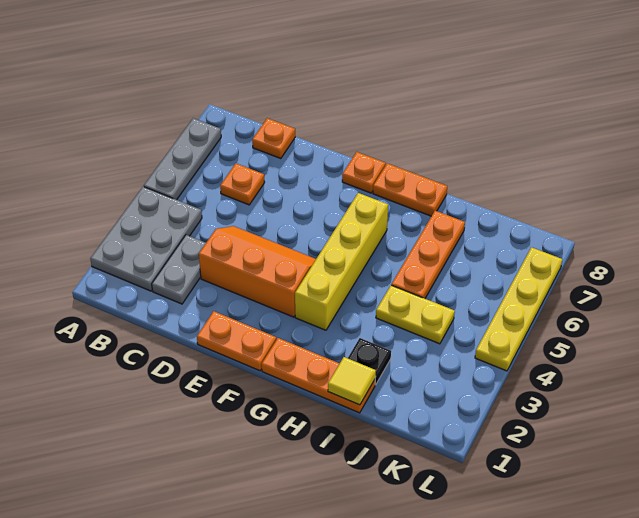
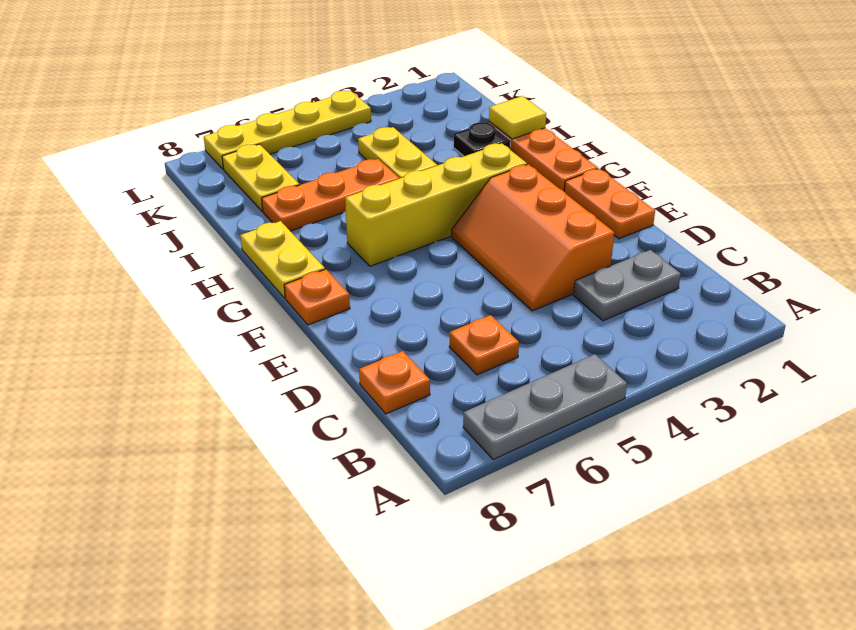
grey 2x3 plate [90,187,202,291] -> none
orange 1x2 plate [373,163,447,216] -> yellow 1x2 plate [240,221,325,298]
none -> yellow 1x2 plate [222,144,299,211]

